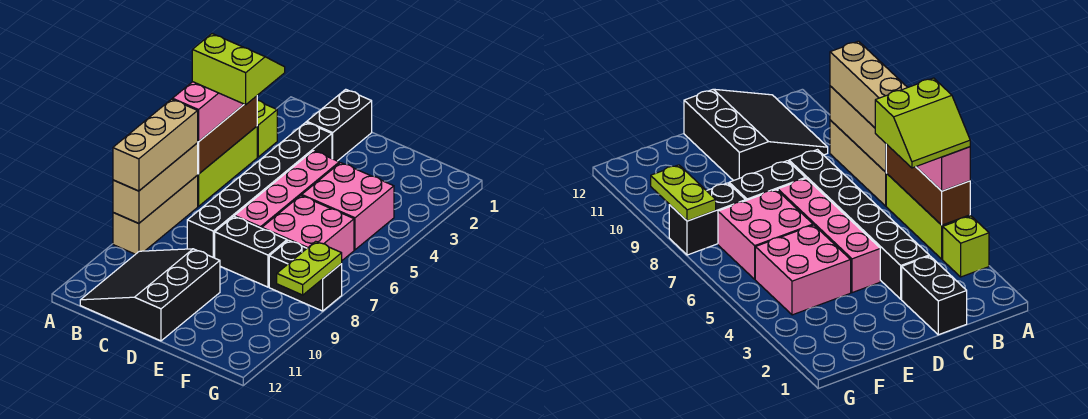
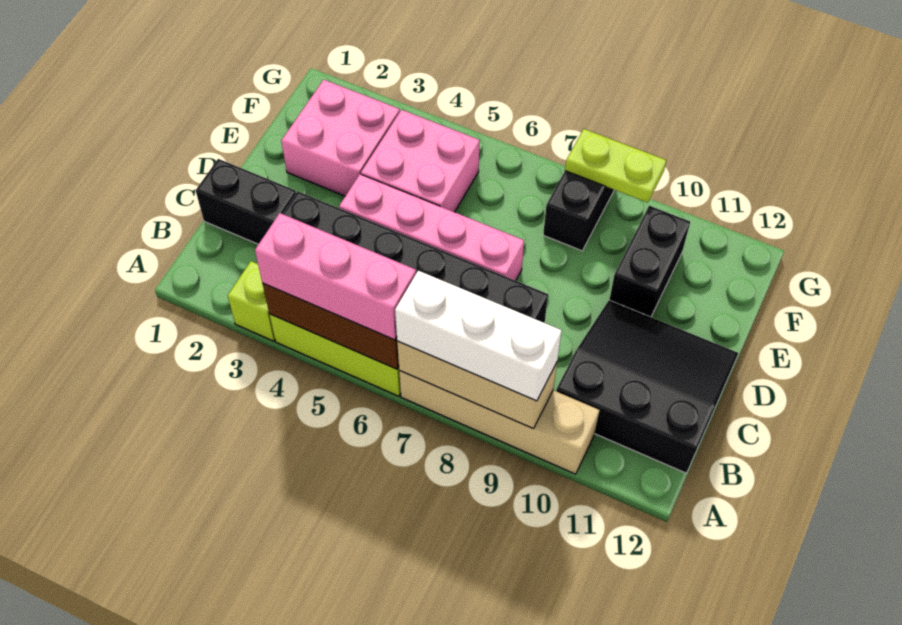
lime 2x2 slope [192,34,285,105] -> none
tan 1x3 brick [113,176,198,254] -> tan 1x4 brick [399,371,599,474]
tan 1x3 brick [113,99,198,191] -> white 1x3 brick [395,271,562,401]
black 3x3 slope [80,249,220,341] -> black 3x3 slope turned to [556,300,738,473]
black 1x2 brick [215,216,287,287] -> black 1x2 brick moved to [609,206,690,317]
pink 2x2 brick [262,196,354,260] -> pink 2x2 brick moved to [281,80,400,196]

